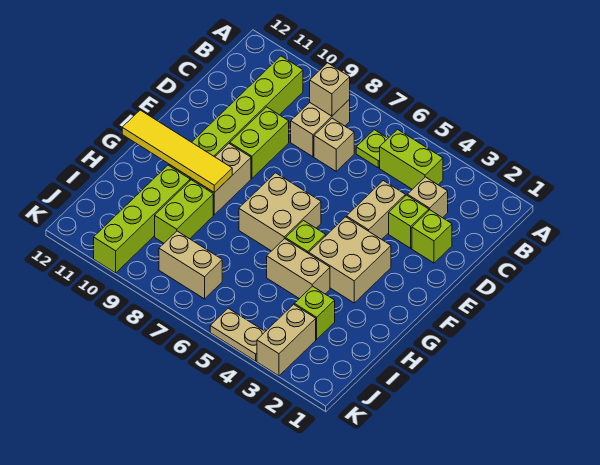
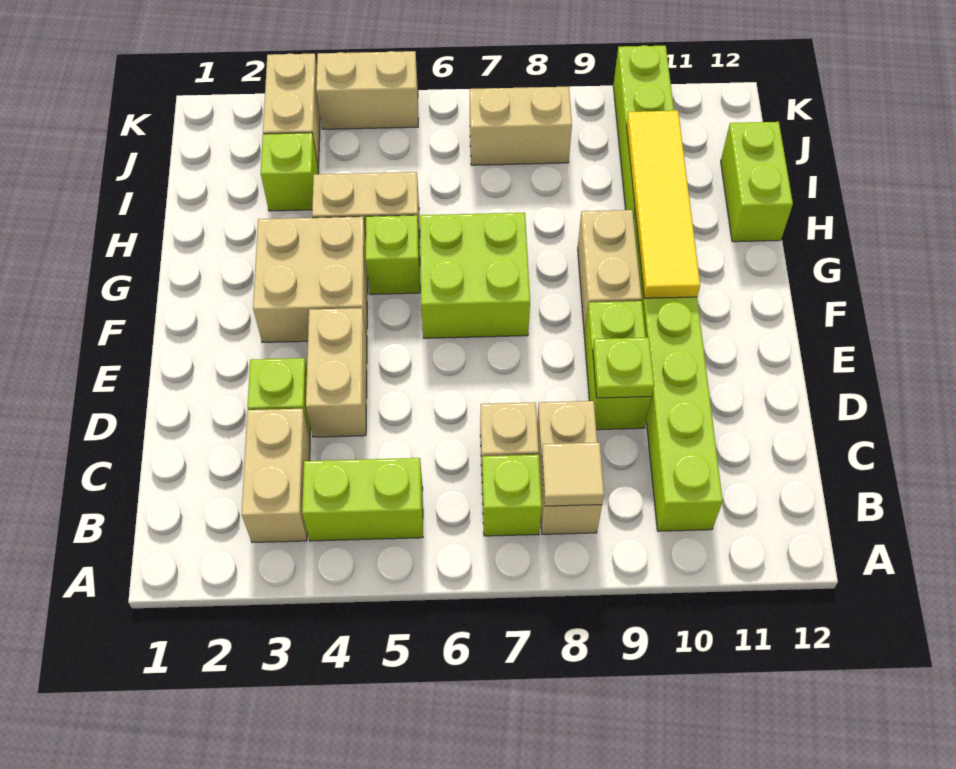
lime 1x1 plate [356,130,388,168] -> lime 1x1 plate moved to [593,338,654,398]
tan 1x1 brick [310,63,350,116] -> tan 1x1 tile [542,443,604,506]
tan 1x1 brick [407,177,448,218] -> tan 1x2 brick [242,409,310,542]
lime 1x1 brick [412,210,452,263] -> lime 1x1 brick moved to [482,455,542,536]
tan 2x2 brick [239,173,321,251] -> lime 2x2 brick [420,213,530,338]
yellow 1x4 tile [122,110,232,193] -> yellow 1x4 tile turned to [627,111,700,298]
lime 1x2 brick [155,180,213,243] -> lime 1x2 brick moved to [721,122,793,242]
tan 1x2 plate [210,308,265,361] -> tan 1x2 brick [316,51,418,129]

